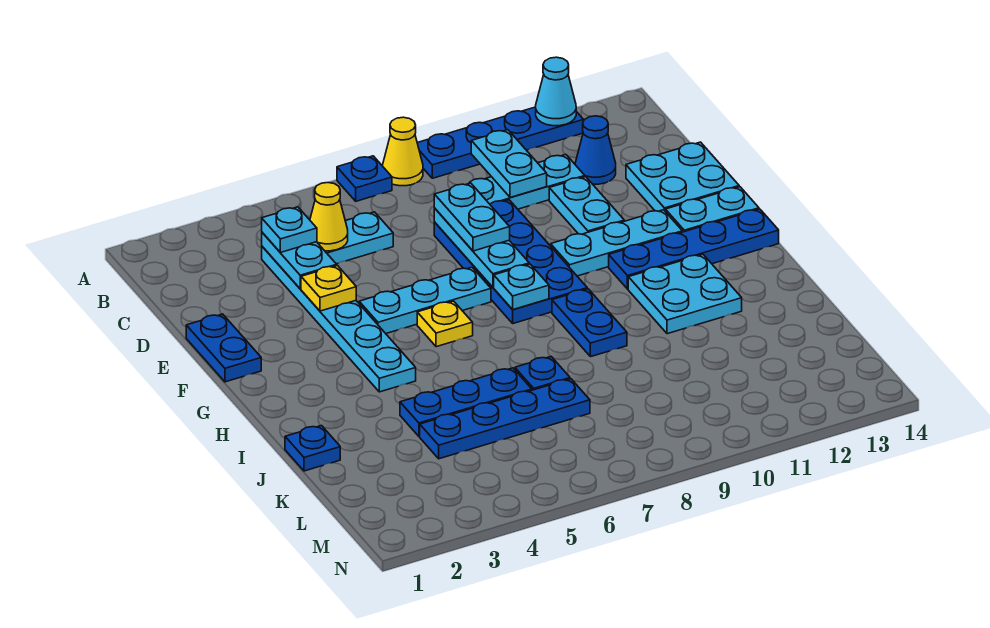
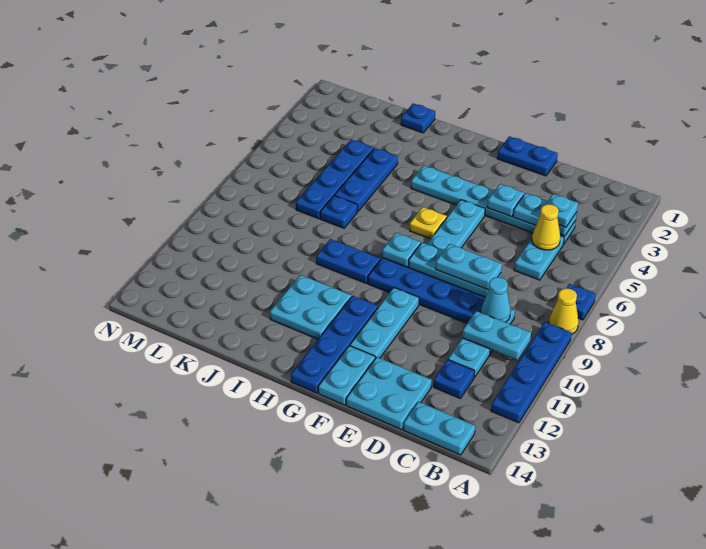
cyan 1x1 cone [536,57,576,126] -> cyan 1x1 cone moved to [481,277,511,322]
blue 1x1 cone [575,116,616,184] -> blue 1x1 plate [433,360,475,399]
cyan 1x2 plate [549,177,624,234] -> cyan 1x2 plate moved to [403,402,475,455]
yellow 1x1 plate [301,266,356,311] -> cyan 1x1 plate [487,184,524,217]

